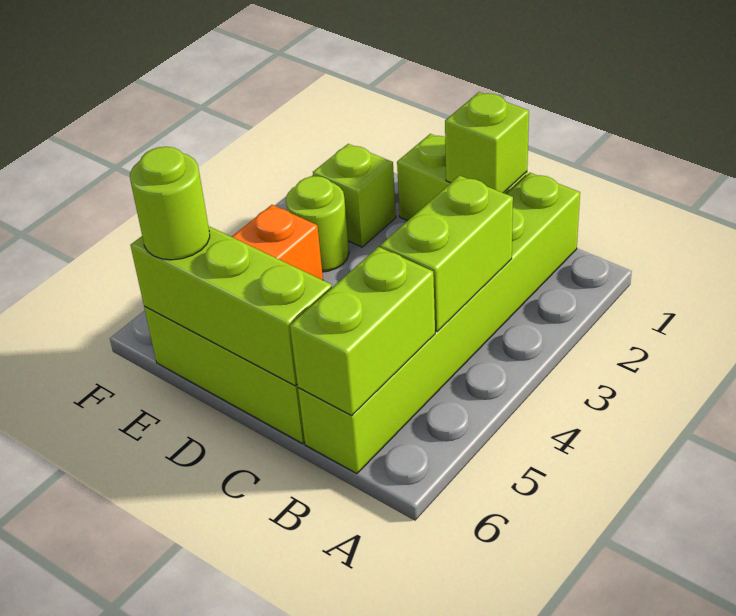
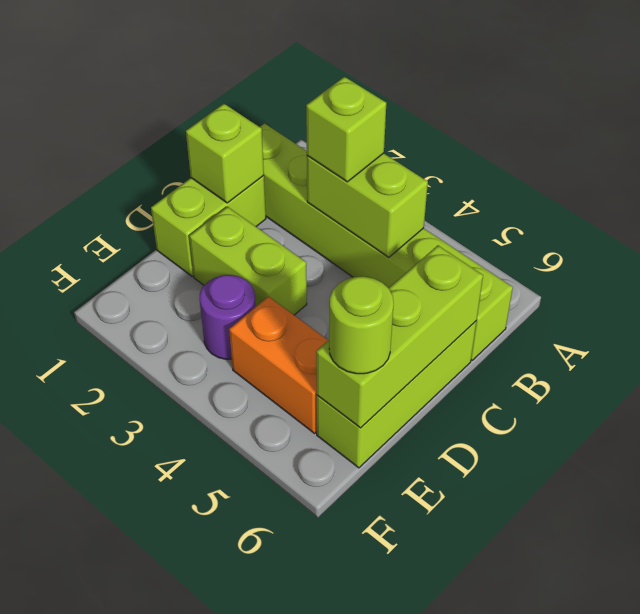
lime 1x2 brick [290,247,435,416] -> lime 1x2 brick moved to [189,207,307,315]
lime 1x1 brick [313,144,396,247] -> lime 1x1 brick moved to [306,77,386,182]
lime 1x1 round brick [286,176,349,272] -> purple 1x1 round brick [200,275,255,360]

